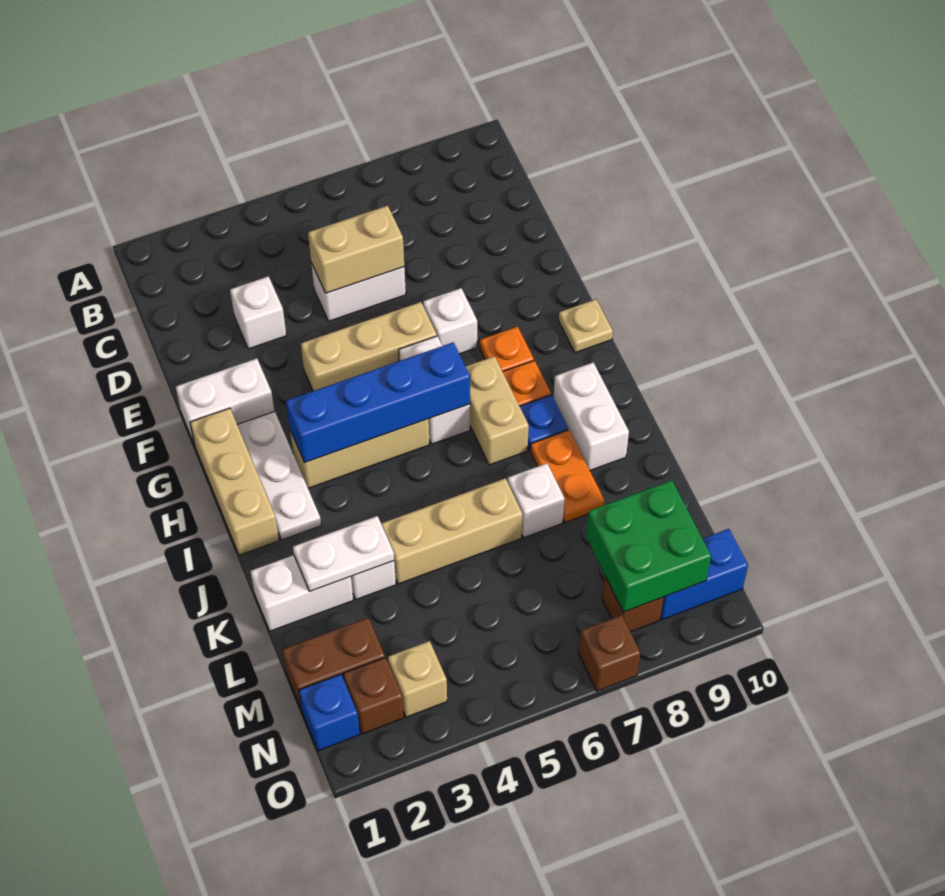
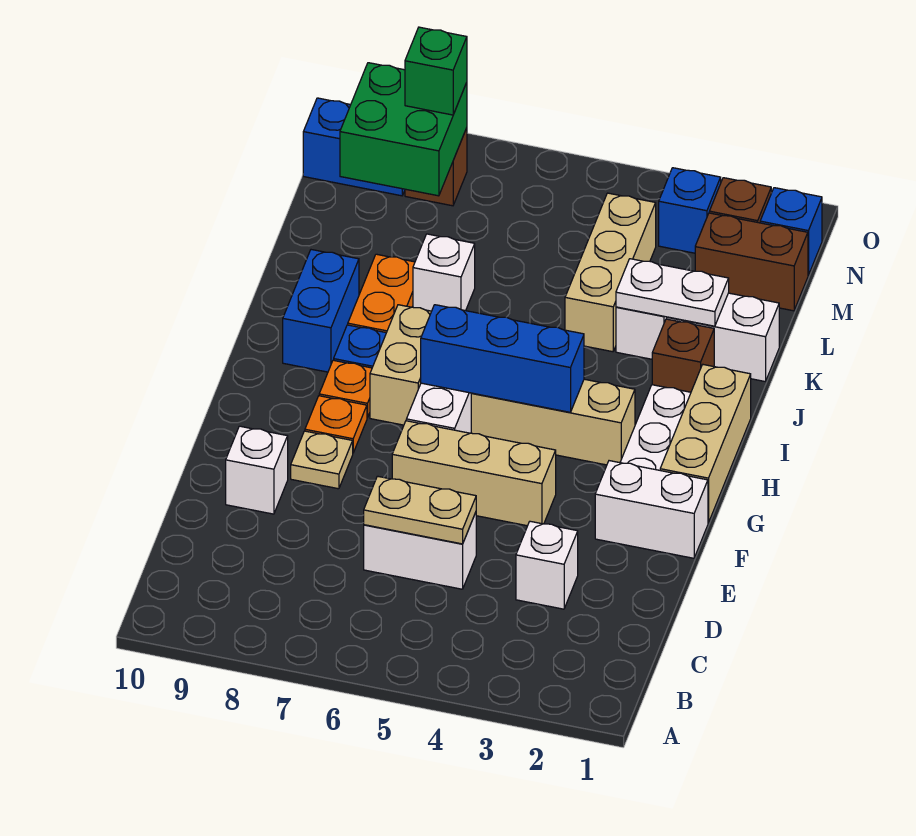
tan 1x2 brick [308,206,404,293] -> tan 1x2 plate [364,476,476,544]
white 1x1 brick [423,288,477,354] -> white 1x1 brick moved to [226,426,288,514]
tan 1x1 plate [559,299,613,353] -> tan 1x1 plate moved to [291,431,353,489]
blue 1x4 brick [286,342,470,463] -> blue 1x3 brick [421,305,584,412]
white 1x2 brick [554,363,629,470] -> blue 1x2 brick [283,250,359,372]
tan 1x3 brick [381,478,523,584] -> tan 1x3 brick turned to [565,193,656,352]
tan 1x1 brick [388,641,447,717] -> blue 1x1 brick [659,168,721,253]
none -> green 1x1 brick [405,27,467,115]
brown 1x1 brick [579,615,640,691] -> brown 1x1 brick moved to [652,319,714,392]

